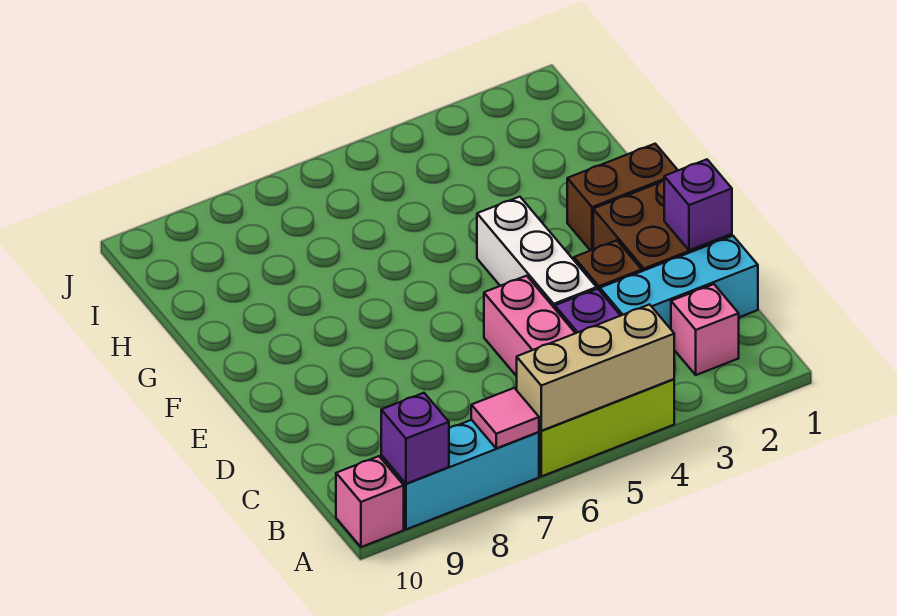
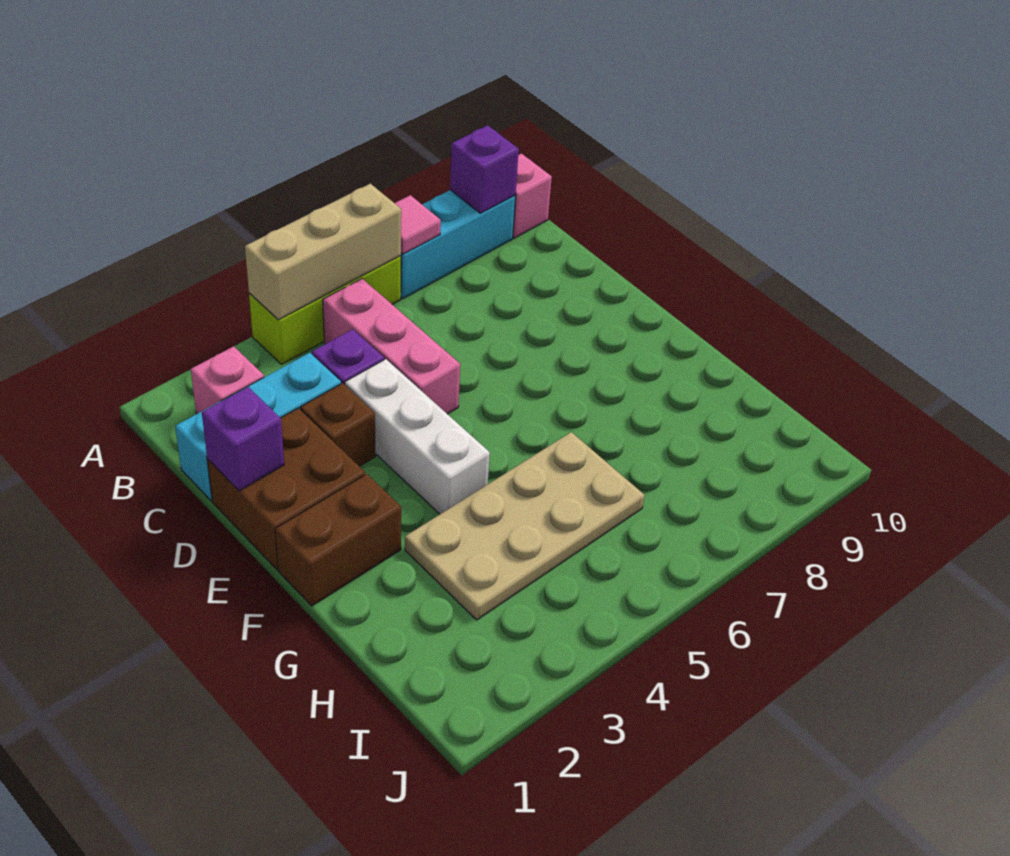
none -> tan 2x4 plate [405,432,644,620]

